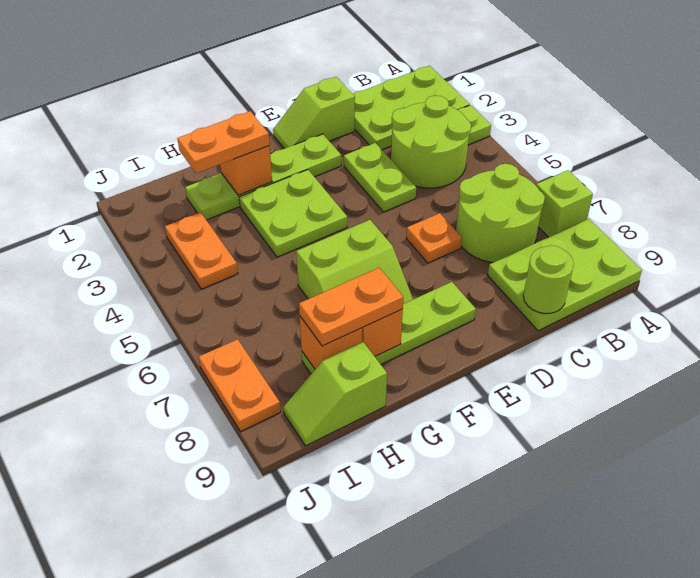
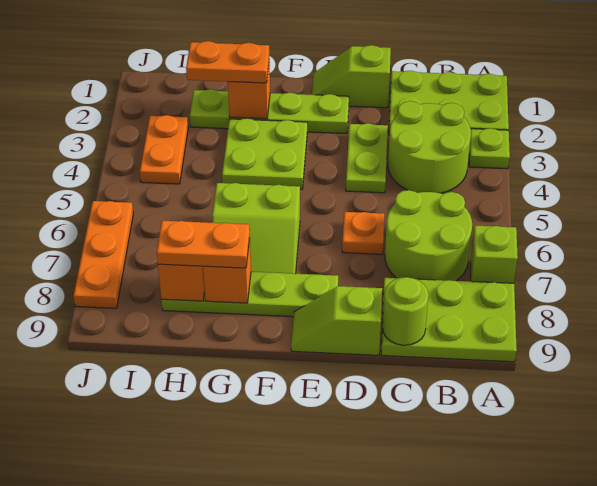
lime 1x2 slope [283,342,387,446] -> lime 1x2 slope moved to [291,286,382,355]
orange 1x2 plate [199,339,281,432] -> orange 1x3 plate [73,201,133,308]

